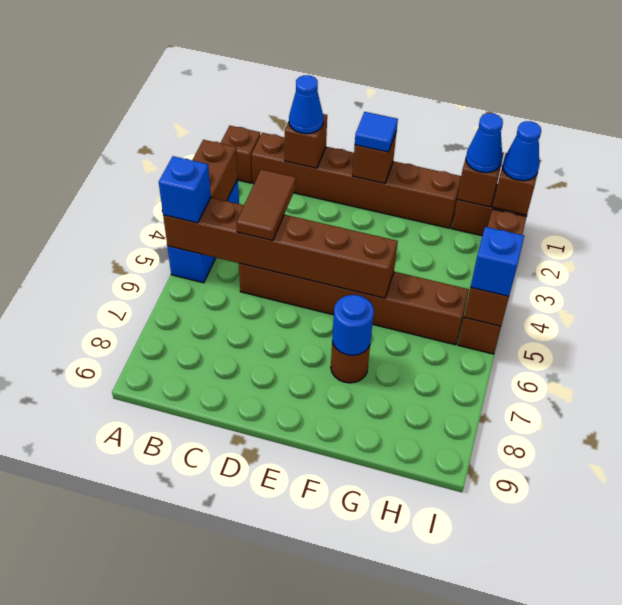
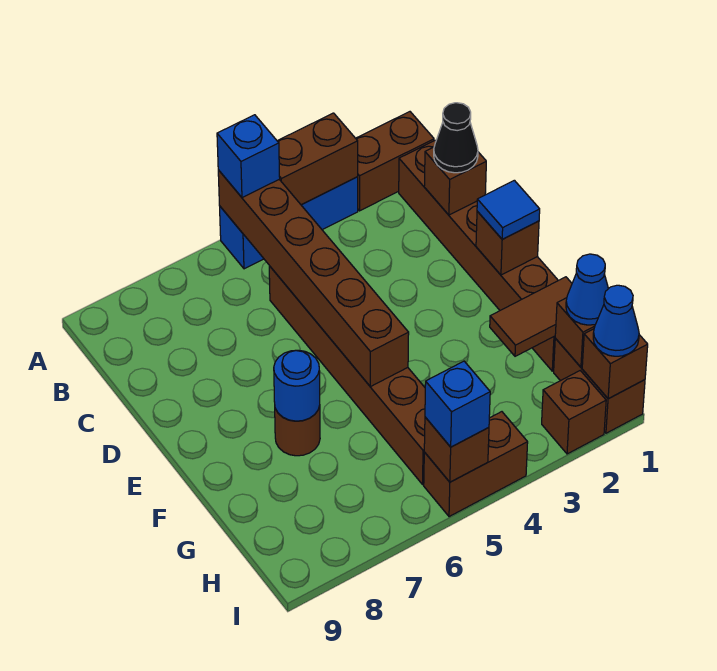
brown 1x1 brick [221,126,260,183] -> brown 1x2 brick [356,112,434,211]
blue 1x1 cone [289,75,323,134] -> black 1x1 cone [434,103,478,173]
brown 1x2 tile [236,169,296,241] -> brown 1x2 tile moved to [490,277,572,356]

